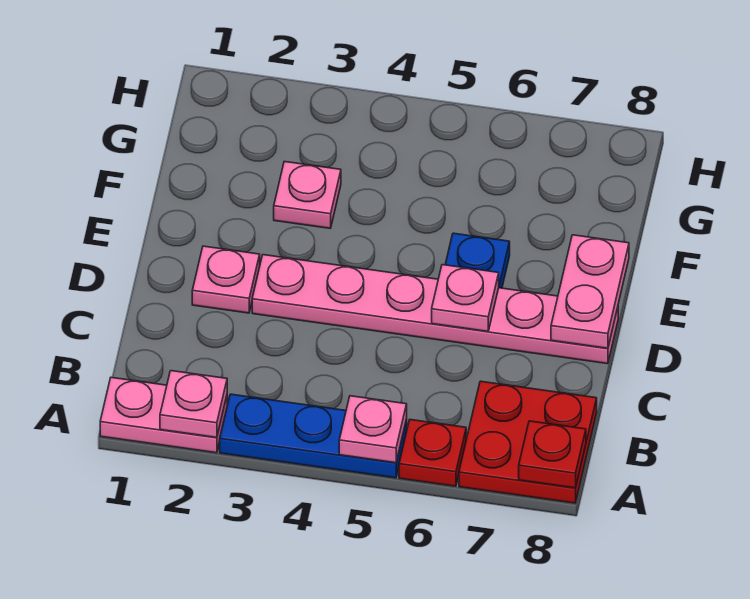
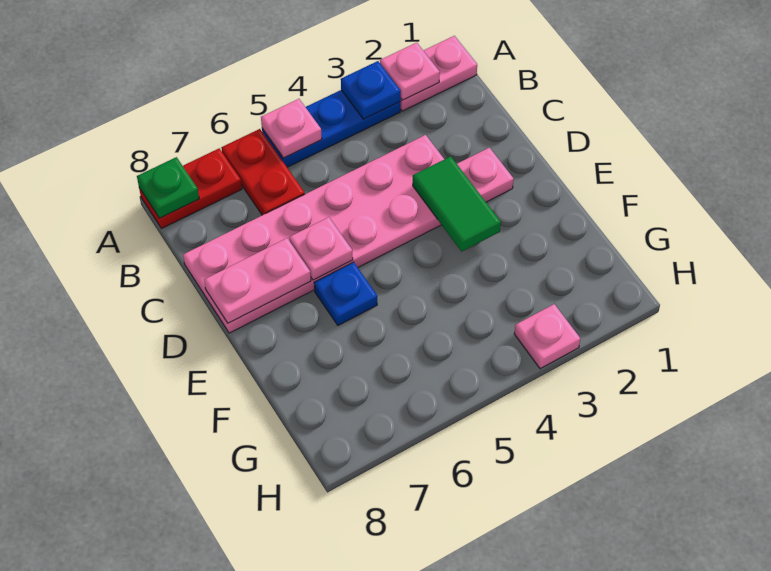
none -> blue 1x1 plate [341,61,401,119]
red 1x1 plate [399,420,466,486] -> red 1x2 plate [221,129,305,215]
red 2x2 plate [459,381,597,503] -> red 1x2 plate [139,148,242,229]
red 1x1 plate [519,421,586,488] -> green 1x1 plate [137,157,199,218]
pink 1x6 plate [252,255,618,364] -> pink 2x6 plate [183,135,444,333]
none -> green 1x2 tile [413,156,501,251]
pink 1x2 plate [551,235,629,348] -> pink 1x2 plate turned to [204,238,311,323]
pink 1x1 plate [274,162,341,228] -> pink 1x1 plate moved to [514,304,580,369]

